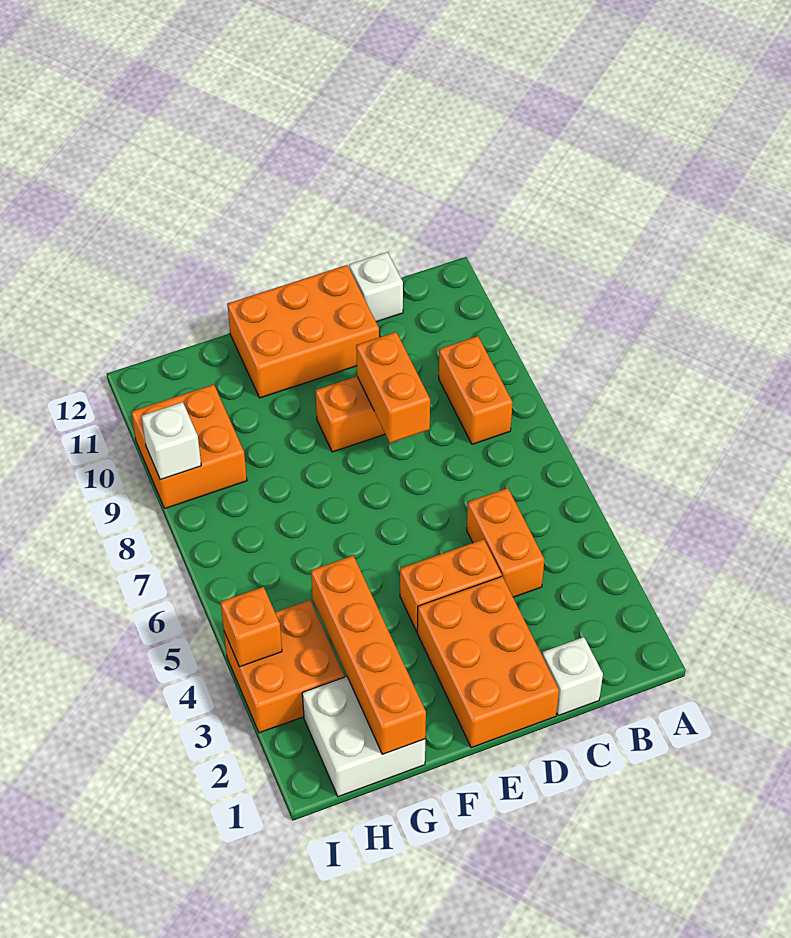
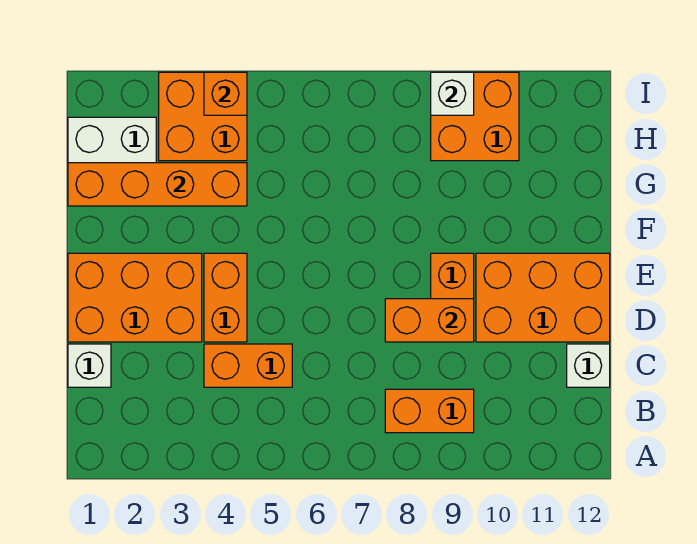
orange 2x3 brick [227,265,379,398] -> orange 2x3 brick turned to [476,253,610,342]

